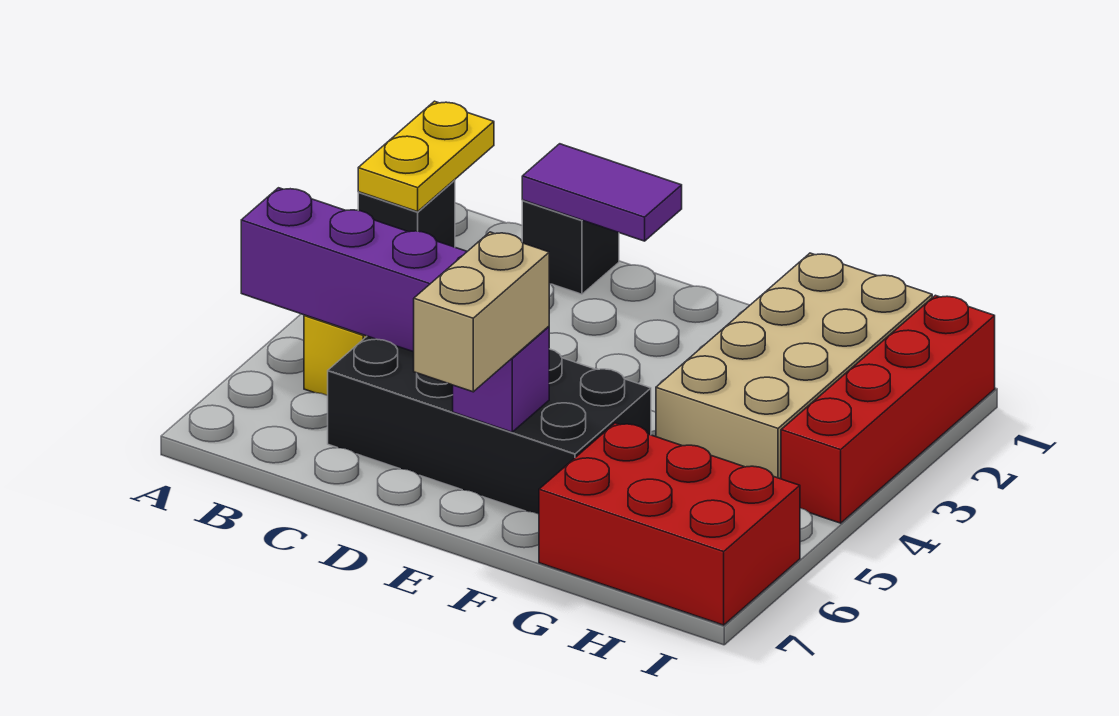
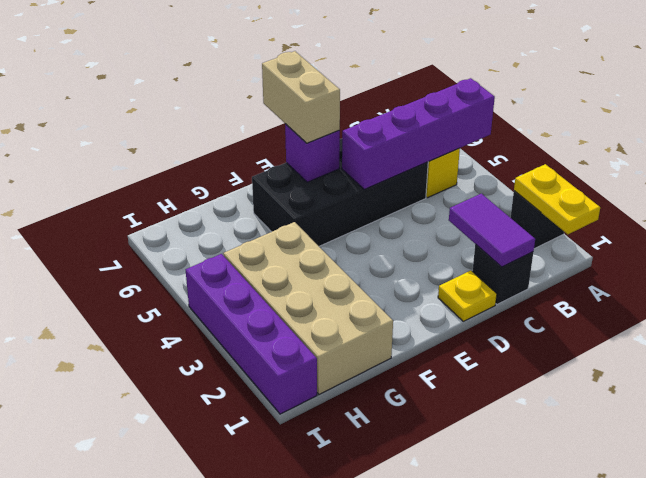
purple 1x2 tile [522,144,682,241] -> purple 1x2 tile turned to [449,194,535,267]
none -> yellow 1x1 plate [438,271,497,321]
red 2x3 brick [539,423,800,625] -> none
red 1x4 brick [781,295,995,523] -> purple 1x4 brick [186,254,317,414]

